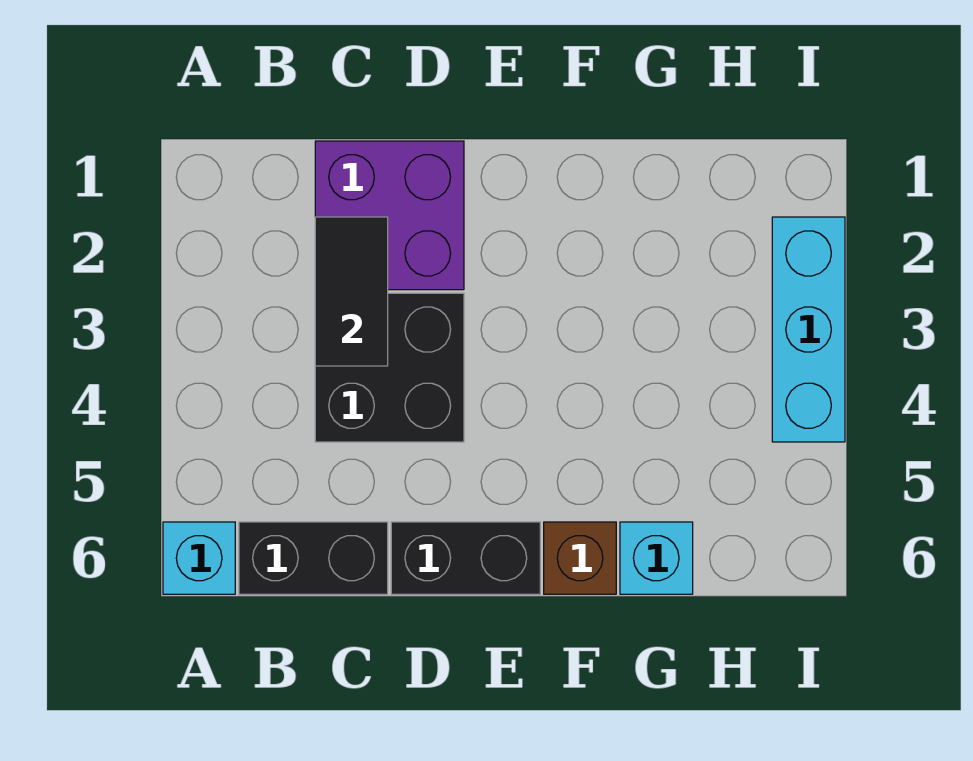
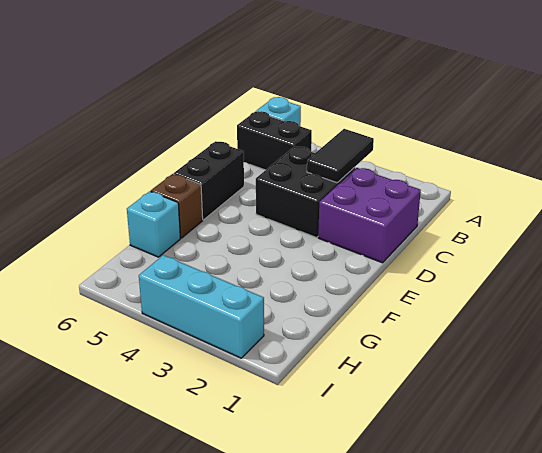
black 1x2 brick [239,522,388,594] -> black 1x2 brick turned to [237,111,312,170]
black 1x2 tile [315,217,388,366] -> black 1x2 tile turned to [307,129,374,183]

